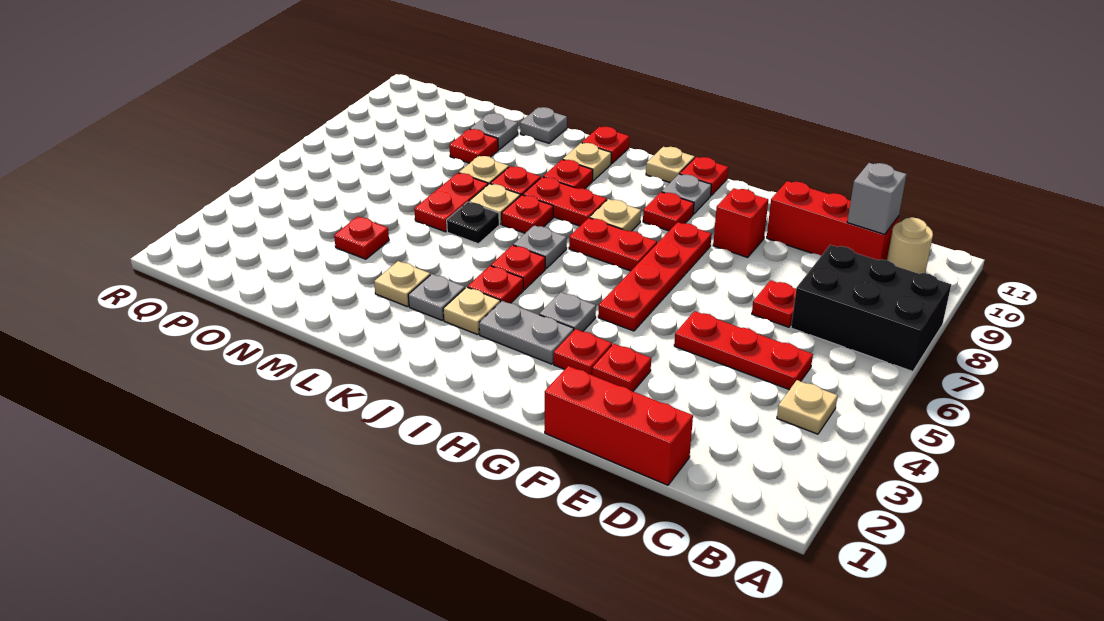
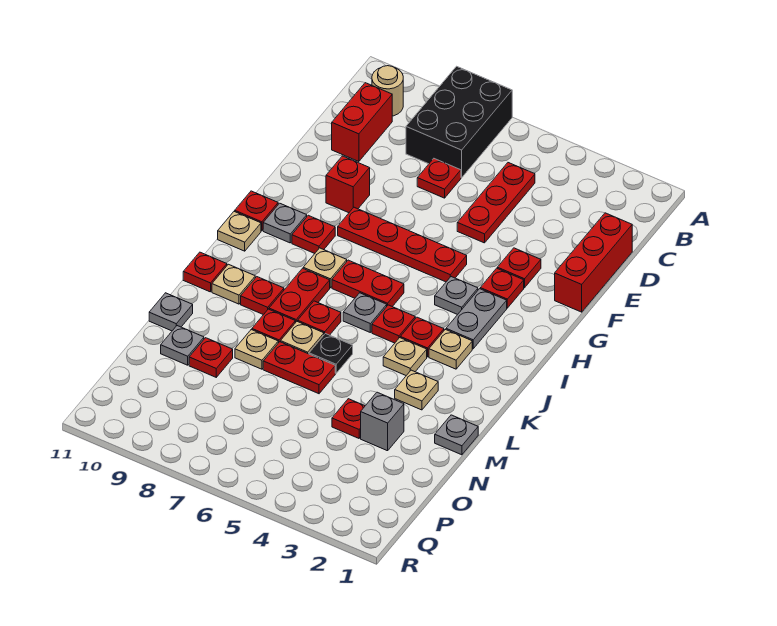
tan 1x1 plate [777,380,838,434] -> tan 1x1 plate moved to [383,338,427,375]
red 1x3 brick [767,181,899,260] -> red 1x2 brick [332,83,392,162]
grey 1x1 brick [847,163,907,235] -> grey 1x1 brick moved to [361,392,404,451]
red 1x2 plate [569,218,657,271] -> red 1x2 plate turned to [332,260,404,307]
grey 1x1 plate [408,274,465,320] -> grey 1x1 plate moved to [435,415,478,455]

